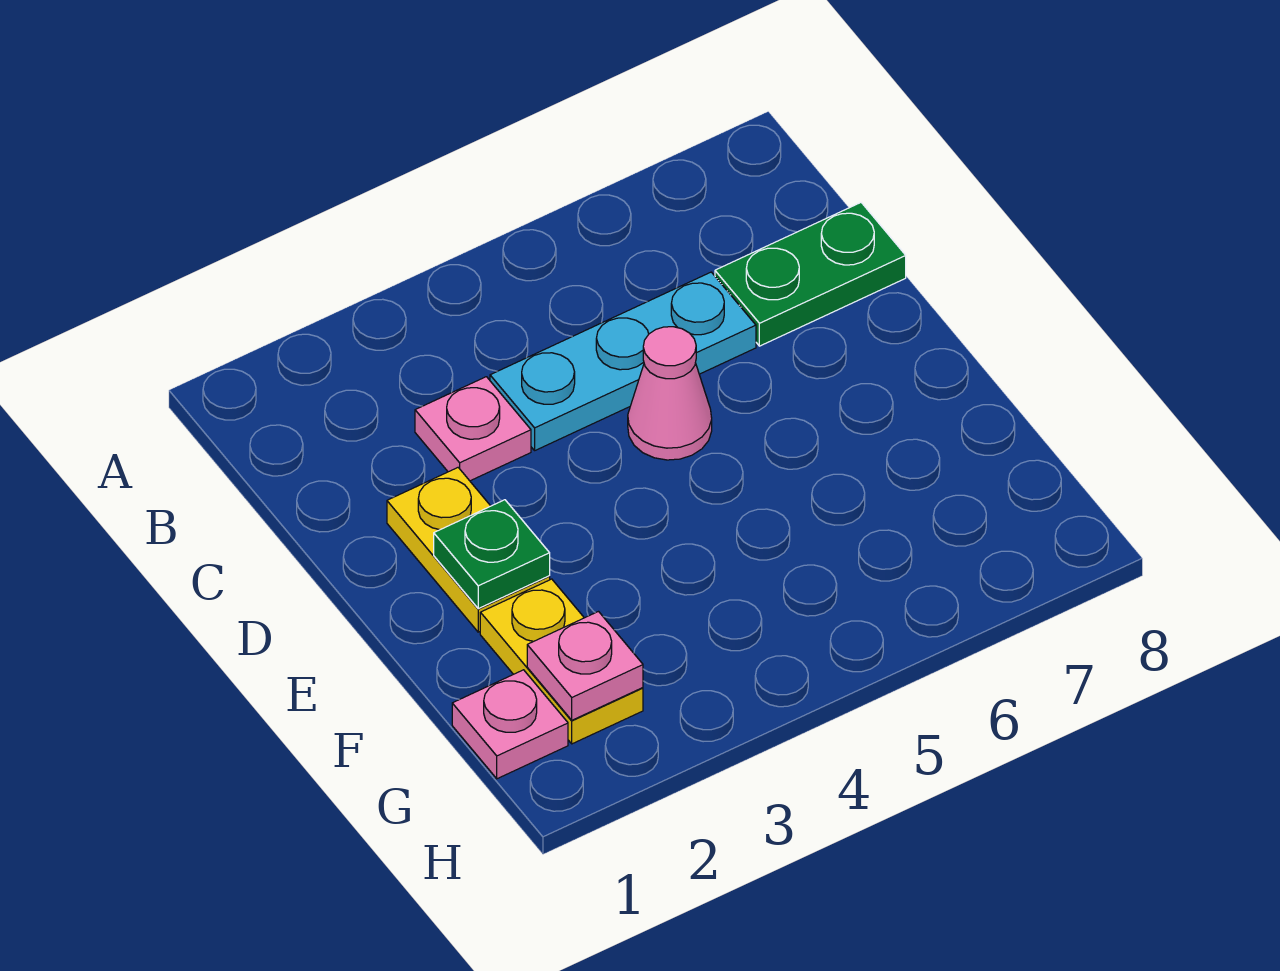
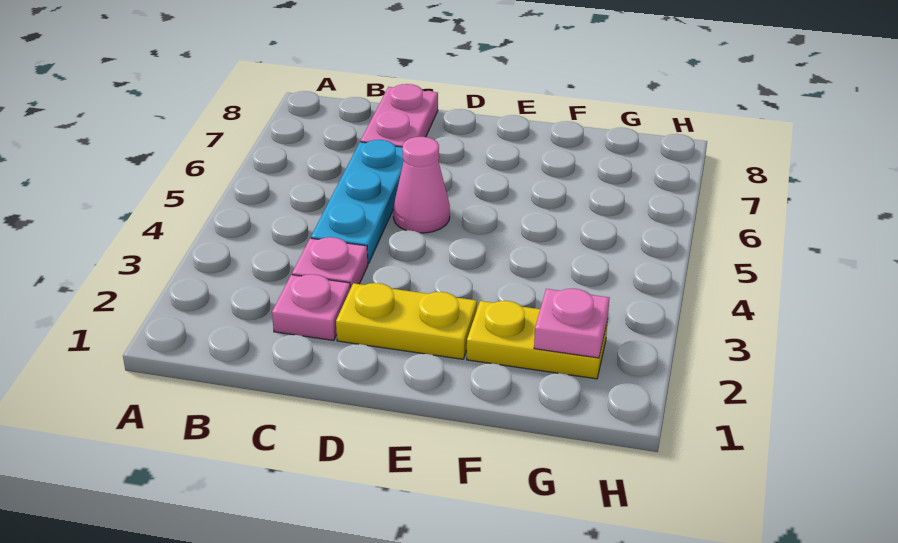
green 1x2 plate [715,203,906,346] -> pink 1x2 plate [361,84,438,147]
green 1x1 plate [434,500,550,609] -> none
pink 1x1 plate [452,670,568,779] -> pink 1x1 plate moved to [272,274,350,341]

